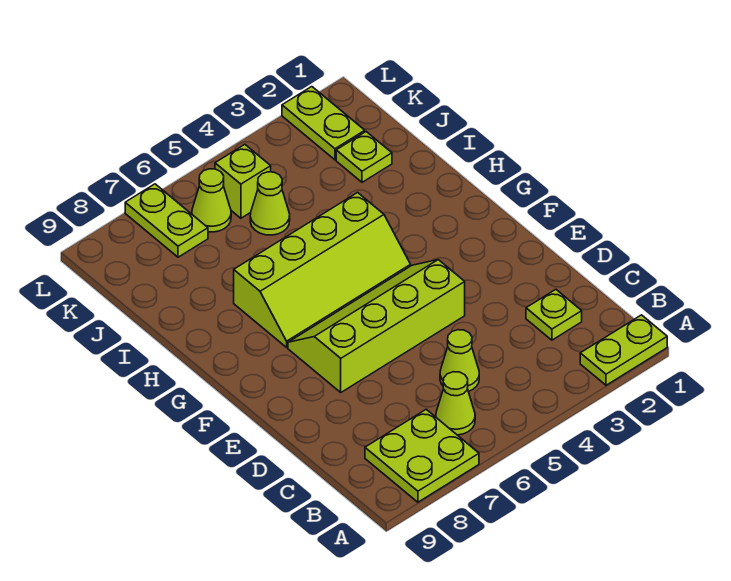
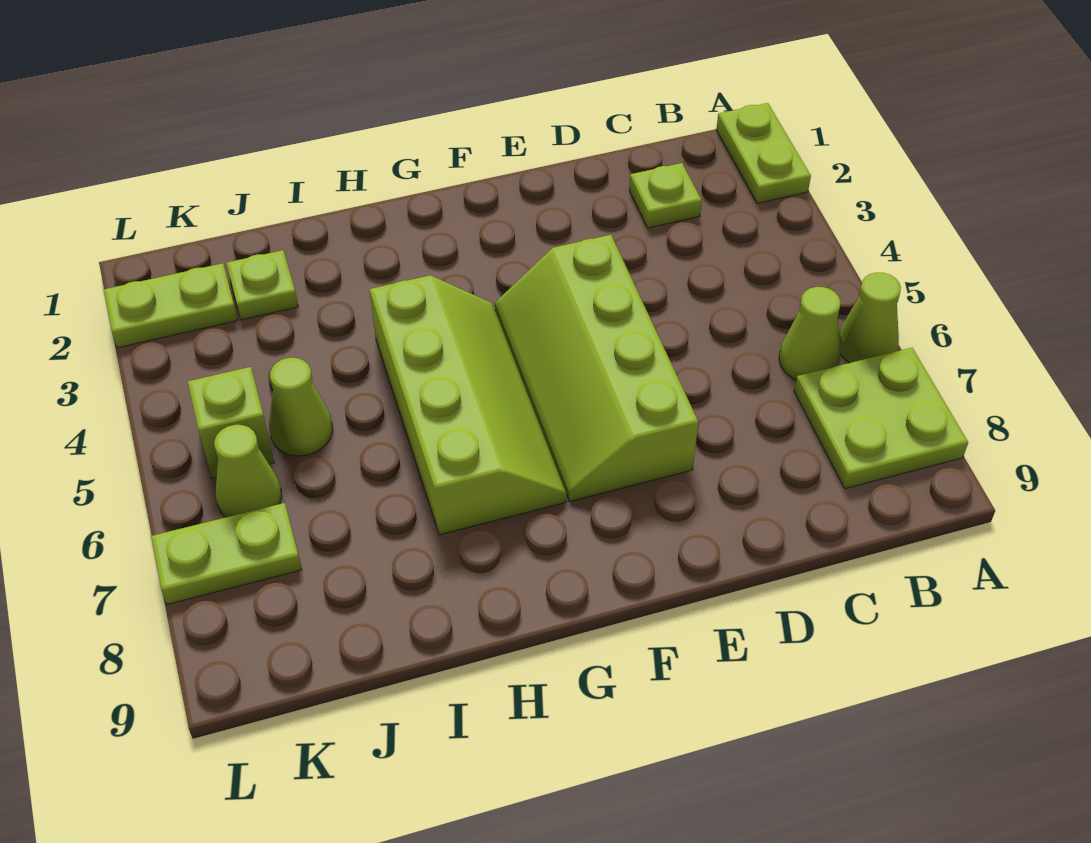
lime 1x1 cone [440,330,479,392] -> lime 1x1 cone moved to [839,273,901,363]

